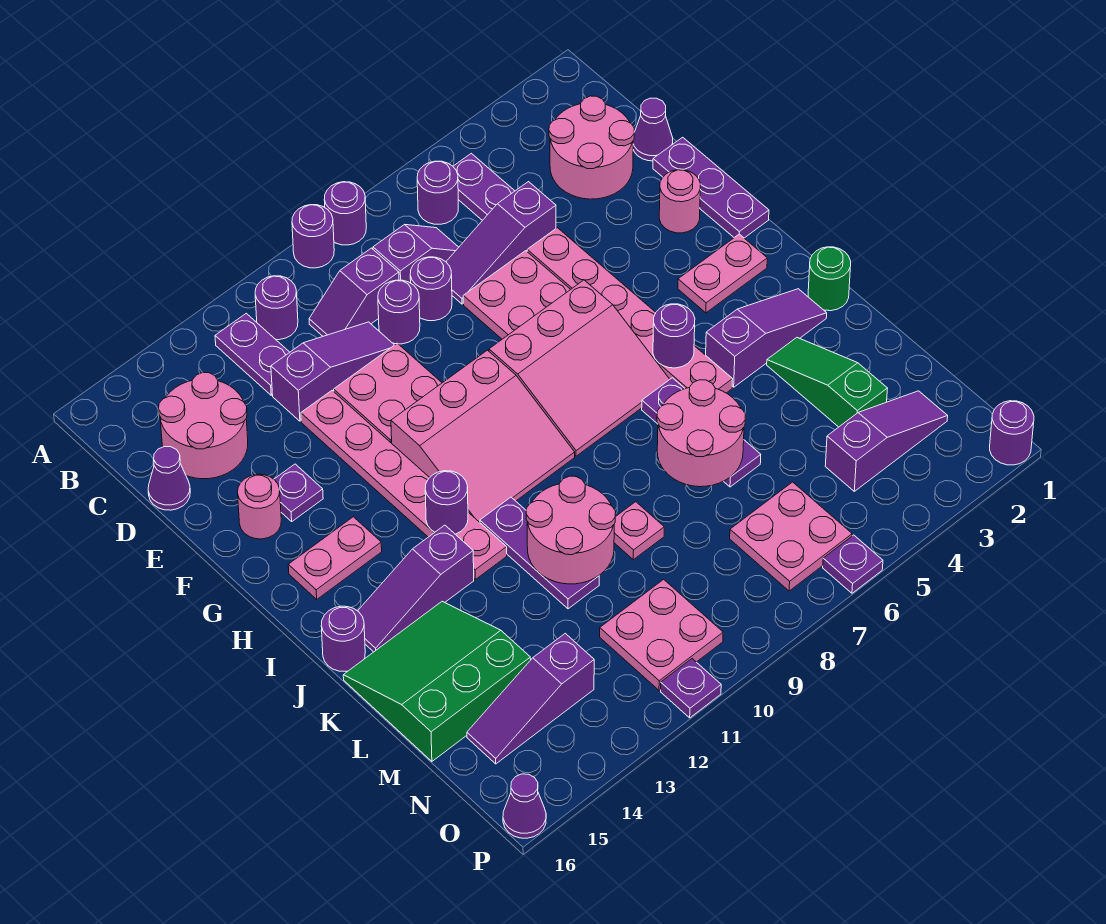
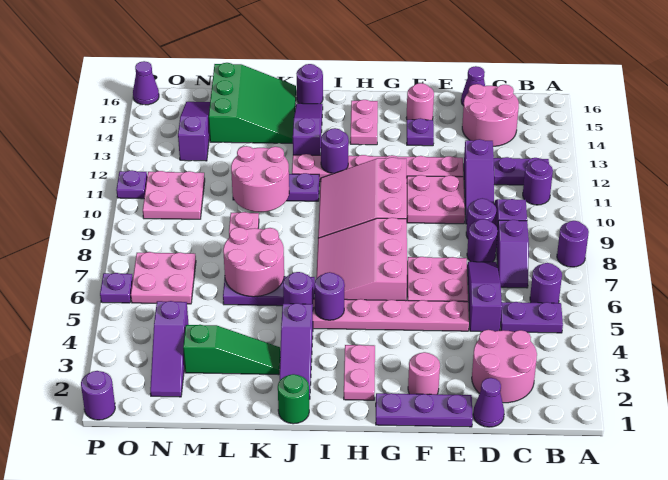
purple 1x1 round brick [292,205,334,268] -> purple 1x1 round brick moved to [283,272,313,304]

